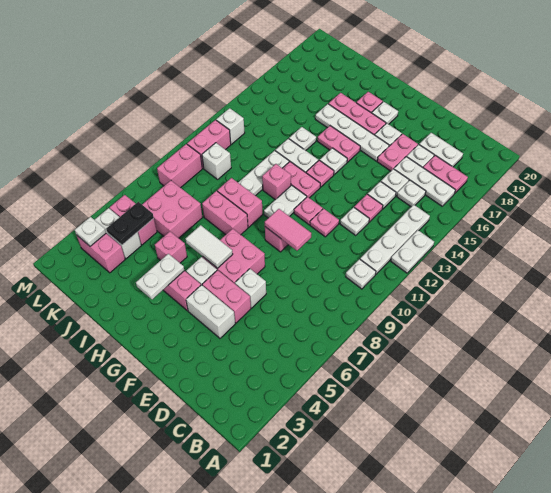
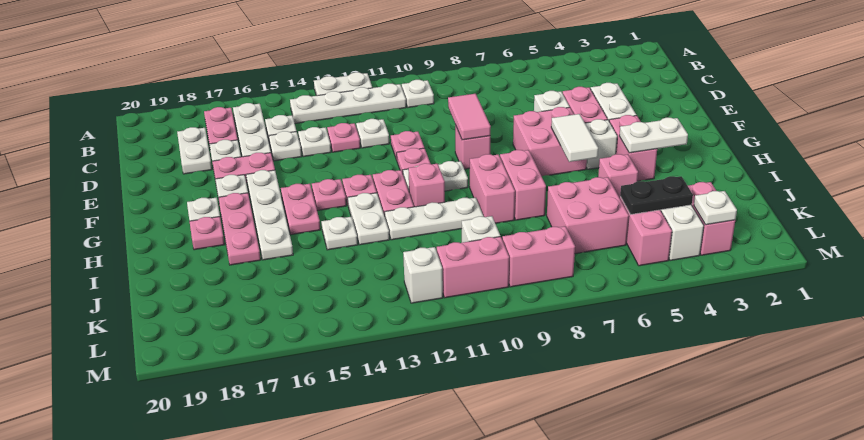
white 1x1 plate [320,148,347,174] -> pink 1x1 plate [312,179,346,211]

